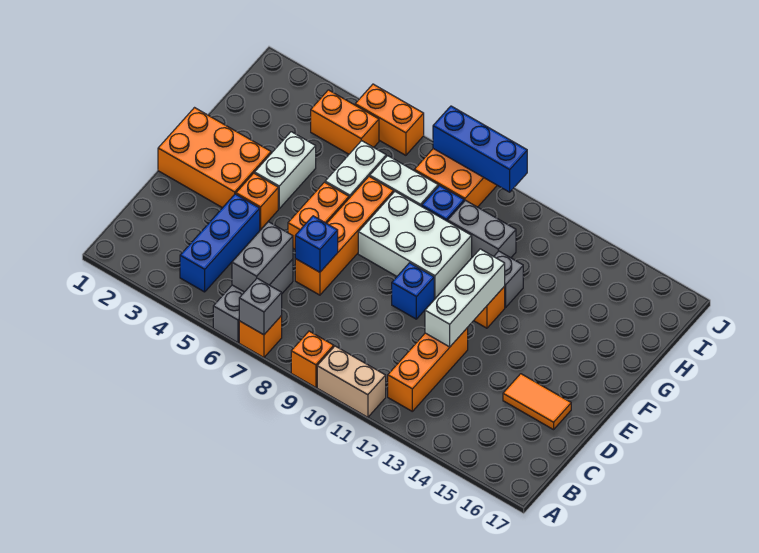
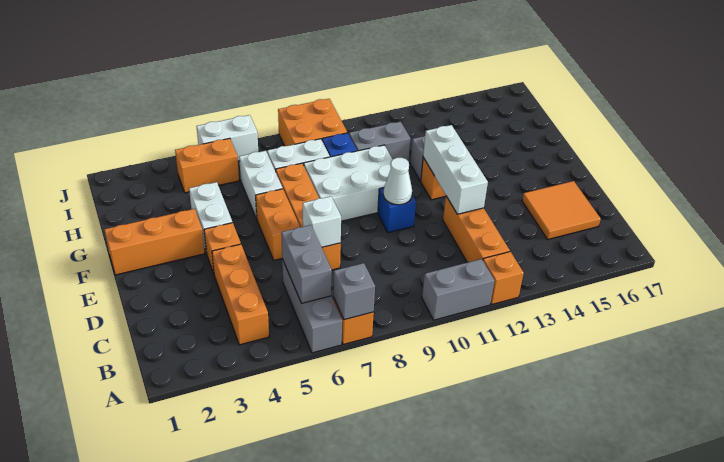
orange 1x1 brick [291,331,334,387] -> orange 1x1 brick moved to [483,252,524,304]
tan 1x2 brick [317,346,386,417] -> grey 1x2 brick [422,259,495,320]
blue 1x3 brick [180,194,260,292] -> orange 1x3 brick [212,244,269,345]
blue 1x1 brick [295,216,338,272] -> white 1x1 brick [303,196,341,247]
orange 1x2 tile [503,374,571,430] -> orange 2x2 tile [522,181,601,239]
orange 2x3 brick [158,108,271,208] -> orange 1x3 brick [104,209,205,275]
none -> white 1x1 cone [383,158,412,205]
orange 1x2 brick [355,84,424,155] -> white 1x2 brick [196,115,258,161]
blue 1x3 brick [433,106,527,192] -> none

